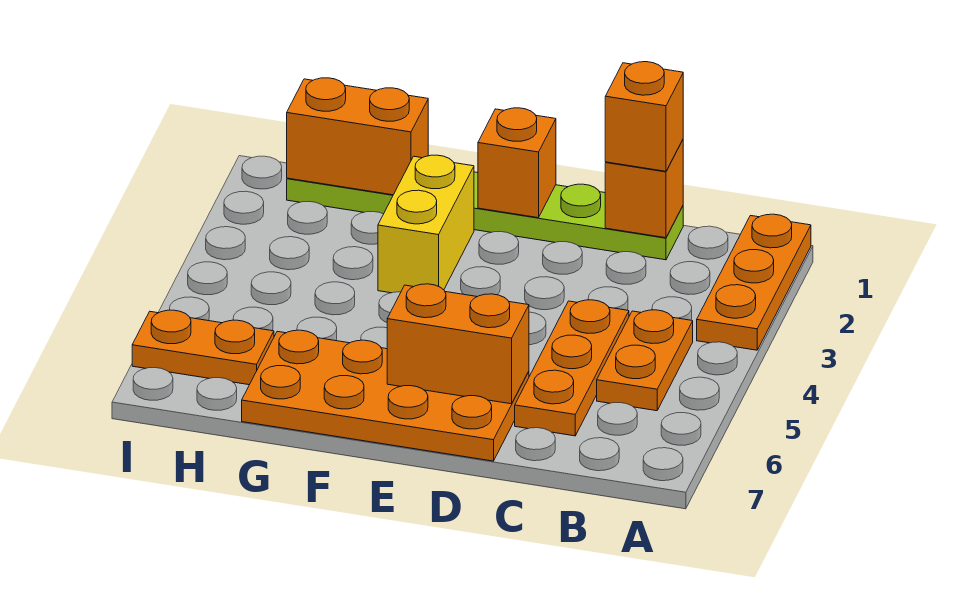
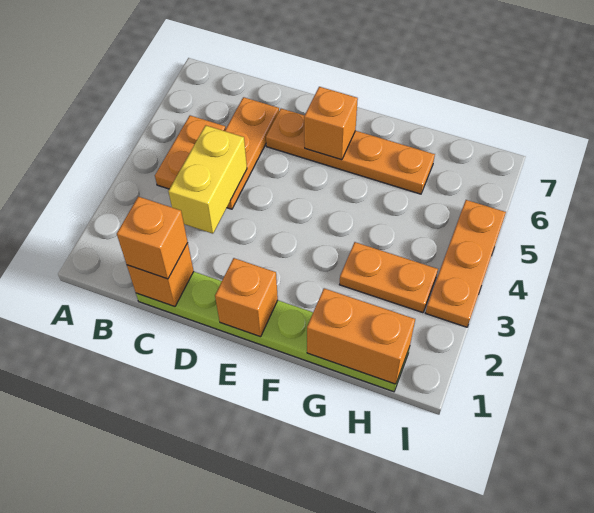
orange 1x3 plate [697,214,811,350] -> orange 1x3 plate moved to [426,200,506,327]
orange 2x4 plate [242,330,529,461] -> orange 1x4 plate [266,109,435,194]
orange 1x2 brick [387,284,529,404] -> orange 1x1 brick [304,87,358,160]
yellow 1x2 brick [378,155,474,293] -> yellow 1x2 brick moved to [168,125,247,234]
orange 1x2 plate [132,310,274,385] -> orange 1x2 plate moved to [339,242,438,313]

